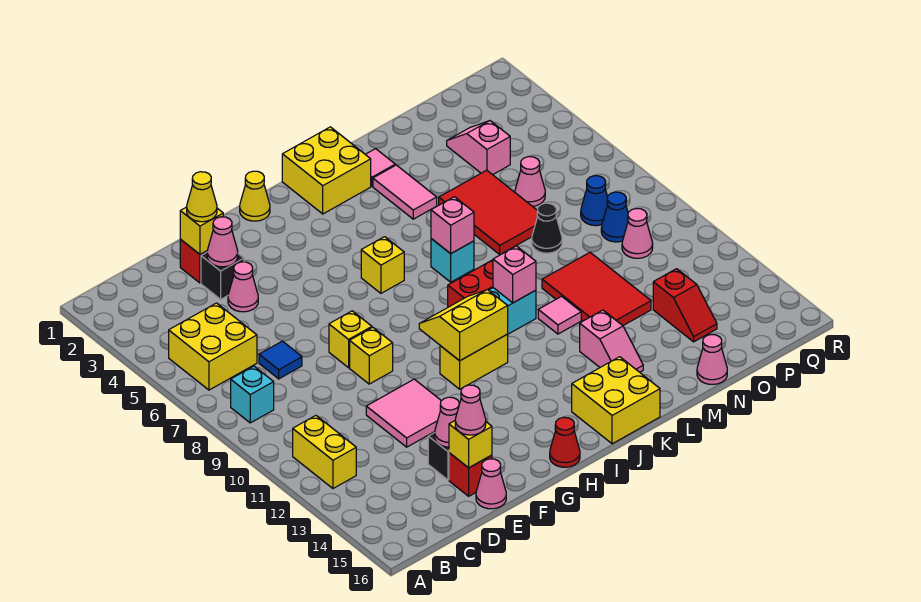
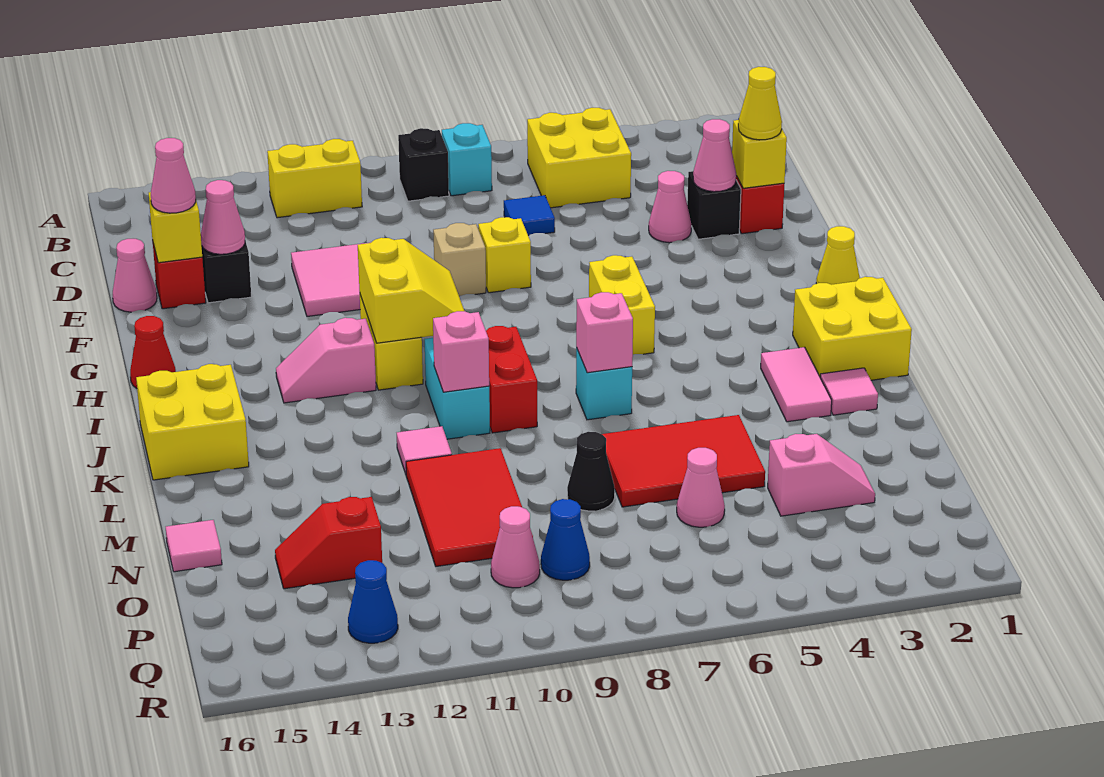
none -> black 1x1 brick [398,128,449,201]
yellow 1x1 brick [350,327,393,384] -> tan 1x1 brick [433,223,486,297]
yellow 1x1 brick [361,237,404,293] -> yellow 1x2 brick [589,255,655,355]
pink 1x2 tile [373,165,437,219] -> pink 1x2 tile turned to [761,347,832,422]
pink 1x2 slope [580,310,643,372] -> pink 1x2 slope moved to [276,318,376,403]
red 2x3 tile [542,253,651,325] -> red 2x3 tile turned to [406,448,533,566]
pink 1x1 cone [697,335,727,384] -> pink 1x1 tile [166,520,222,572]
blue 1x1 cone [581,176,608,226] -> blue 1x1 cone moved to [348,560,398,643]

